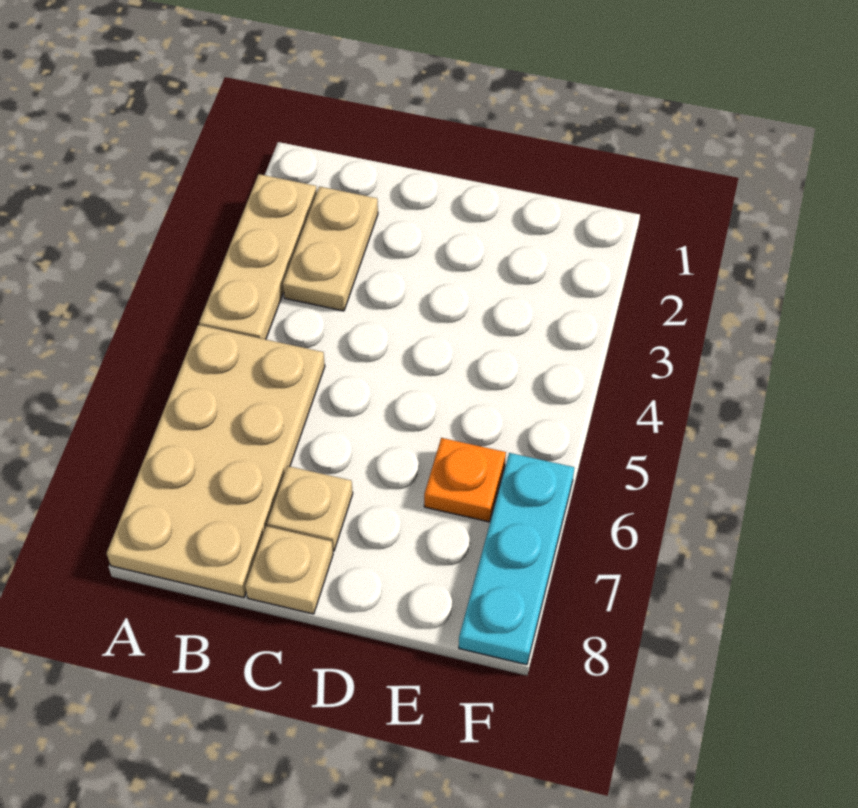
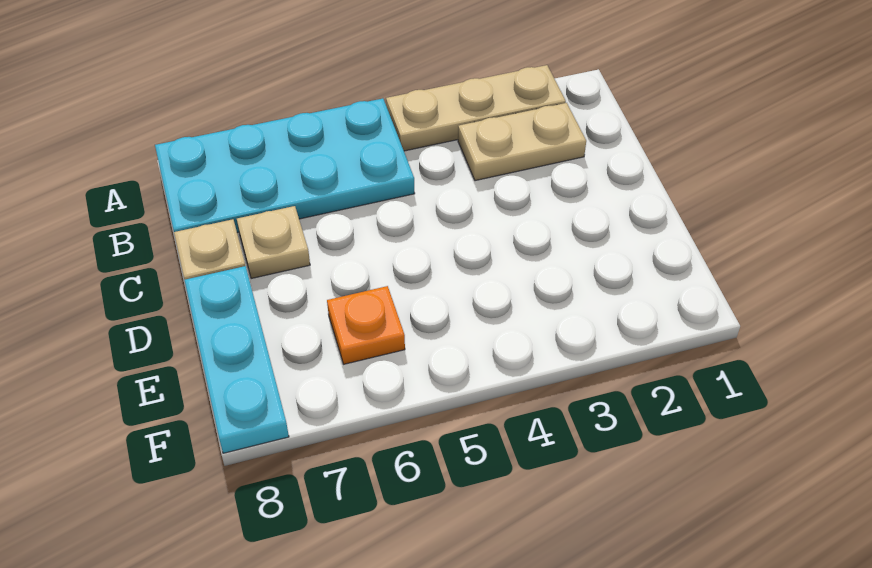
tan 2x4 plate [107,325,325,597] -> cyan 2x4 plate [155,98,415,233]
cyan 1x3 plate [459,453,575,665] -> cyan 1x3 plate turned to [185,266,289,453]

